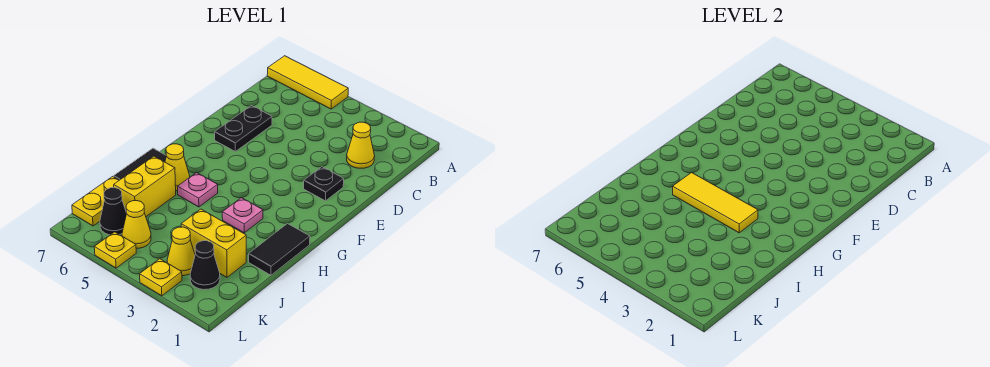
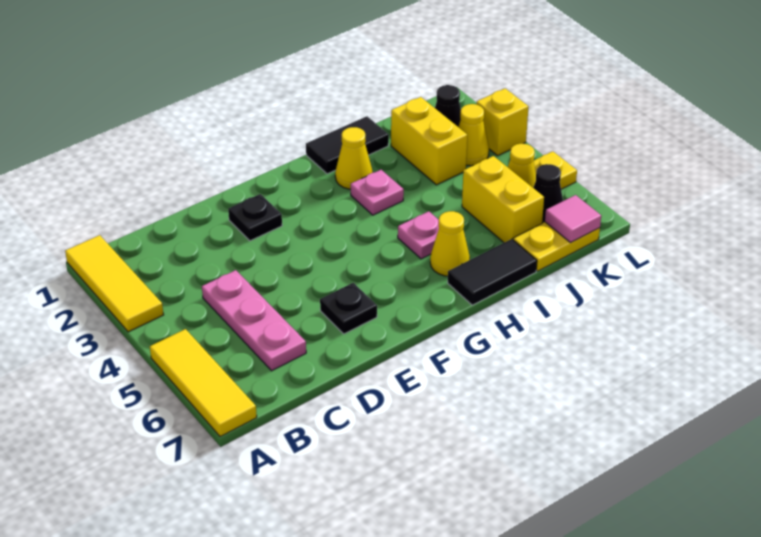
yellow 1x1 cone [347,122,375,168] -> yellow 1x1 cone moved to [335,127,373,189]
none -> pink 1x3 plate [202,270,306,371]
black 1x2 plate [215,106,272,151] -> black 1x1 plate [320,283,377,334]
yellow 1x3 tile [673,173,758,233] -> yellow 1x3 tile moved to [65,235,164,332]
yellow 1x2 brick [114,156,176,216] -> yellow 1x2 brick turned to [462,156,544,243]
none -> pink 1x1 tile [545,195,601,243]
yellow 1x1 plate [140,259,182,296] -> yellow 1x1 brick [476,88,529,156]

